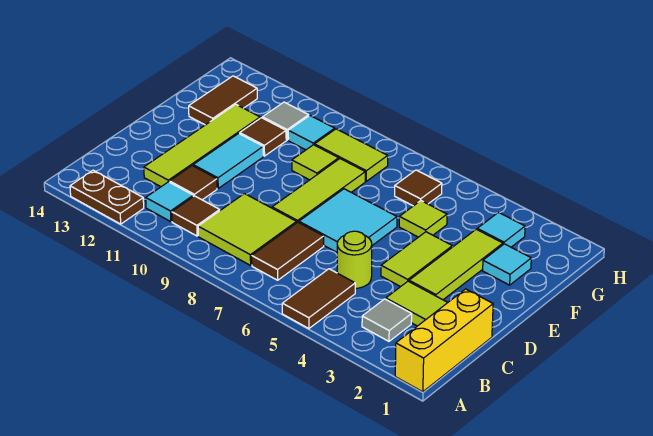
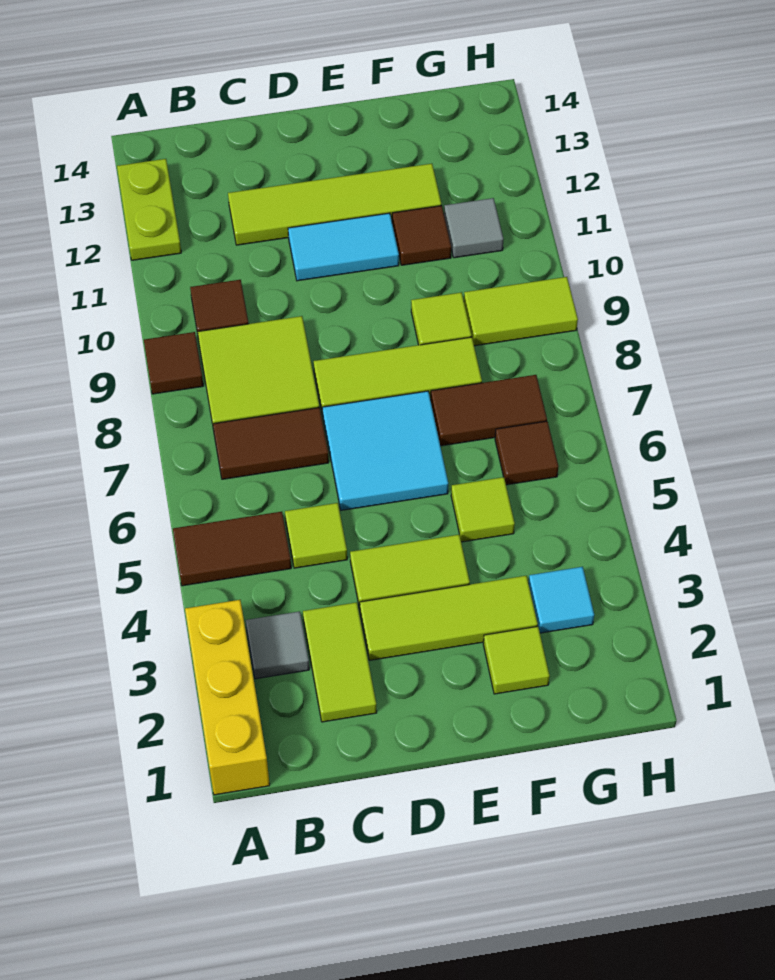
yellow 1x3 brick [395,289,493,392] -> yellow 1x3 brick turned to [185,600,270,795]
brown 1x2 plate [70,170,144,224] -> lime 1x2 plate [117,159,181,260]
cyan 1x1 tile [146,182,193,222] -> none
lime 1x1 round brick [337,231,372,288] -> lime 1x1 tile [285,503,347,568]
brown 1x1 tile [170,166,217,200] -> brown 1x1 tile moved to [144,332,203,394]
cyan 1x1 tile [483,244,531,285] -> lime 1x1 tile [483,626,550,694]
brown 1x2 tile [189,76,257,125] -> brown 1x2 tile moved to [431,375,547,446]
lime 1x2 tile [315,129,388,181] -> lime 1x2 tile turned to [464,277,578,346]
cyan 1x1 tile [288,116,335,150] -> none

